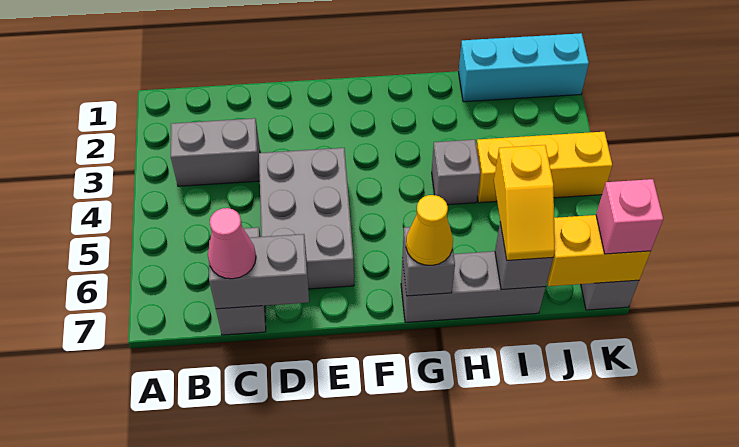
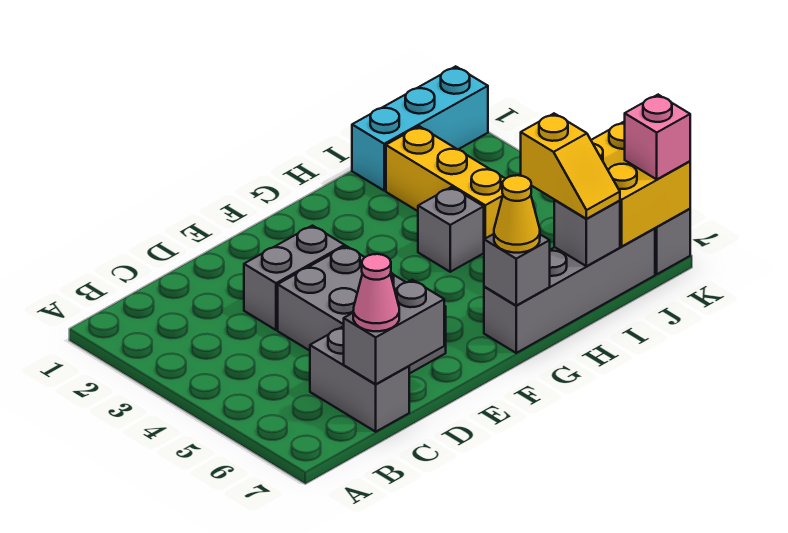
grey 1x2 brick [171,118,260,186] -> grey 1x2 brick moved to [244,226,345,330]
grey 1x3 brick [401,251,546,322] -> grey 1x4 brick [484,228,655,353]
yellow 1x3 brick [476,132,612,203] -> yellow 1x3 brick turned to [386,126,505,239]
yellow 1x2 brick [547,215,651,286] -> yellow 2x2 brick [591,121,690,246]

